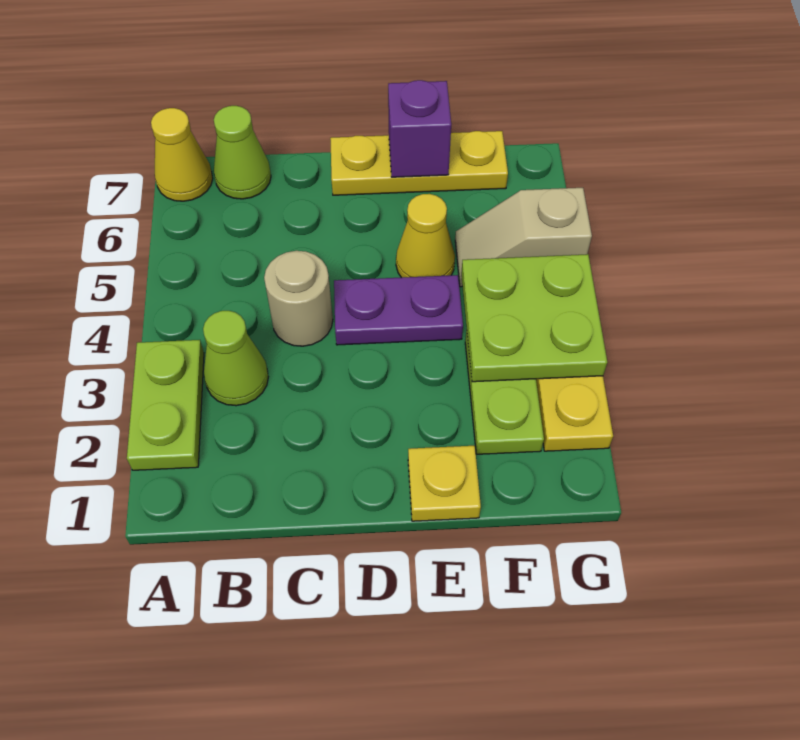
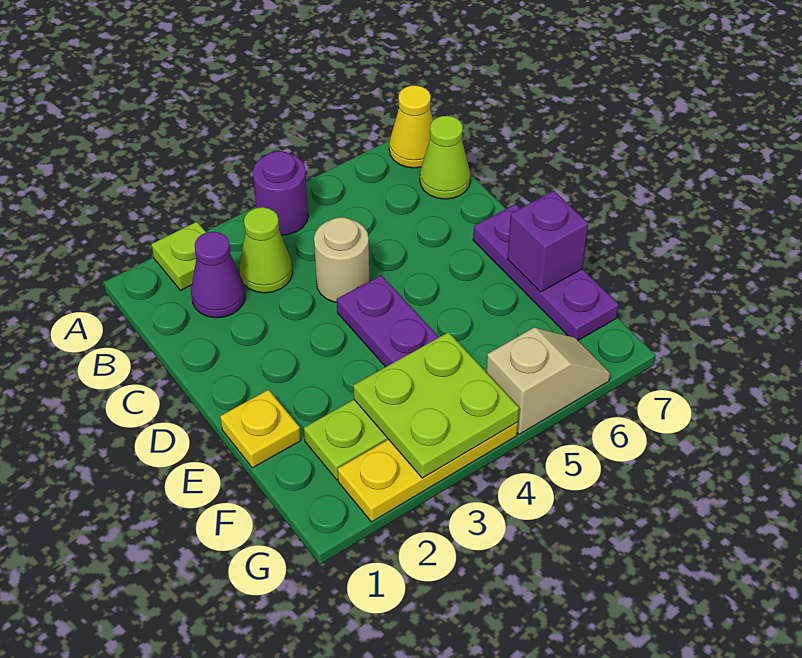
lime 1x2 plate [127,340,204,470] -> lime 1x1 plate [152,222,206,290]
none -> purple 1x1 round brick [253,151,308,235]
none -> purple 1x1 cone [191,232,245,318]
yellow 1x3 plate [330,131,508,195] -> purple 1x3 plate [473,204,619,340]
yellow 1x1 cone [396,194,455,278] -> none
tan 1x2 slope [455,188,592,287] -> tan 1x2 slope turned to [486,328,610,434]

